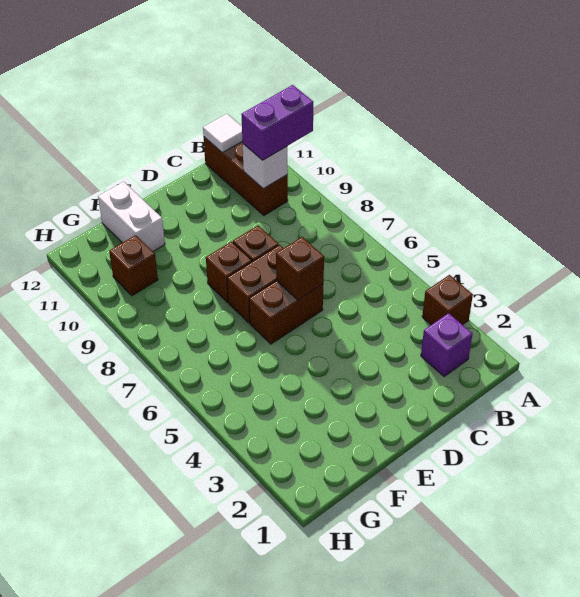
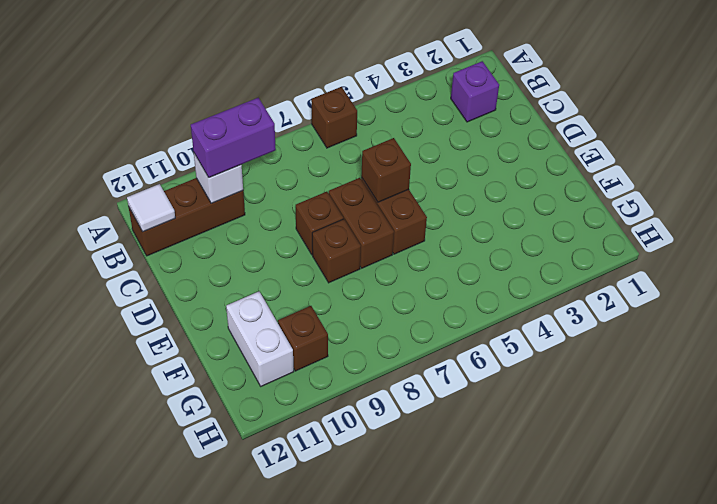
brown 1x1 brick [422,275,473,325] -> brown 1x1 brick moved to [311,87,357,148]
purple 1x2 brick [241,85,313,160] -> purple 1x2 brick turned to [191,98,276,178]
white 1x2 brick [98,182,165,251] -> white 1x2 brick turned to [226,291,294,386]

